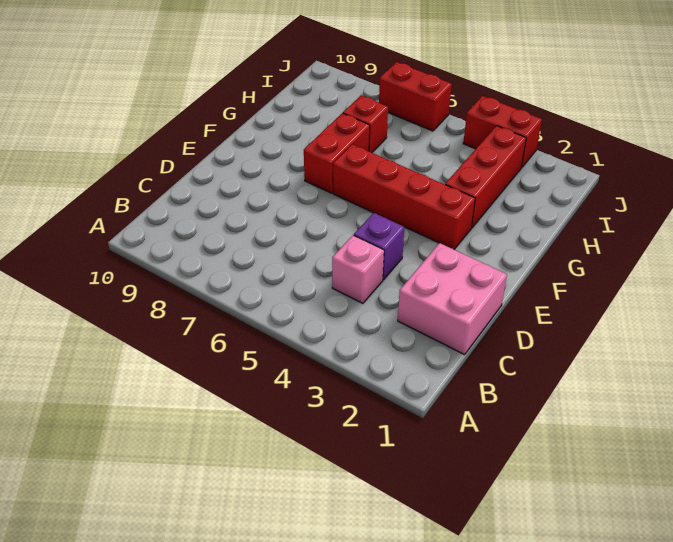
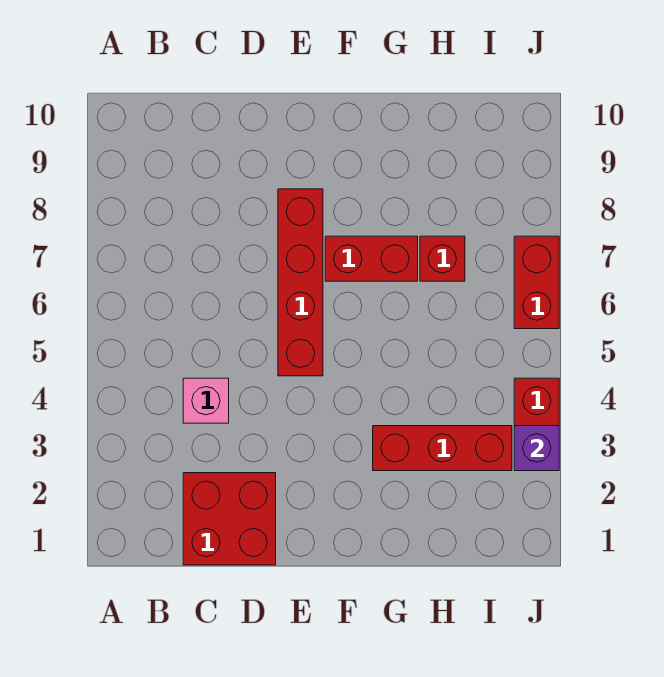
pink 2x2 brick [398,243,507,355] -> red 2x2 brick [183,473,276,565]
purple 1x1 brick [354,213,404,280] -> purple 1x1 brick moved to [514,426,559,471]
red 1x4 brick [333,144,475,249] -> red 1x4 brick moved to [278,189,323,376]

